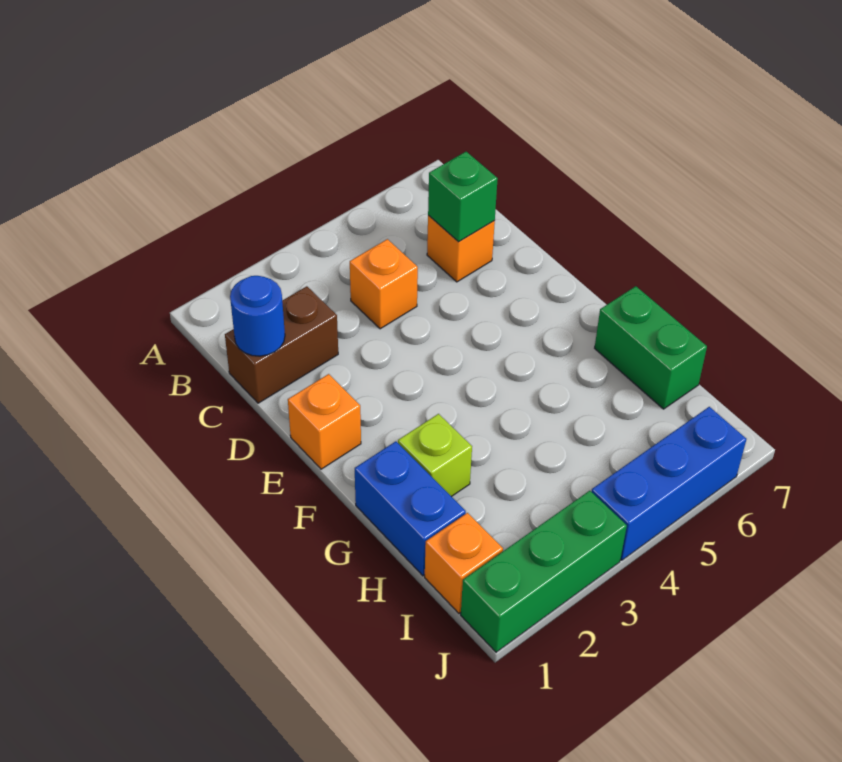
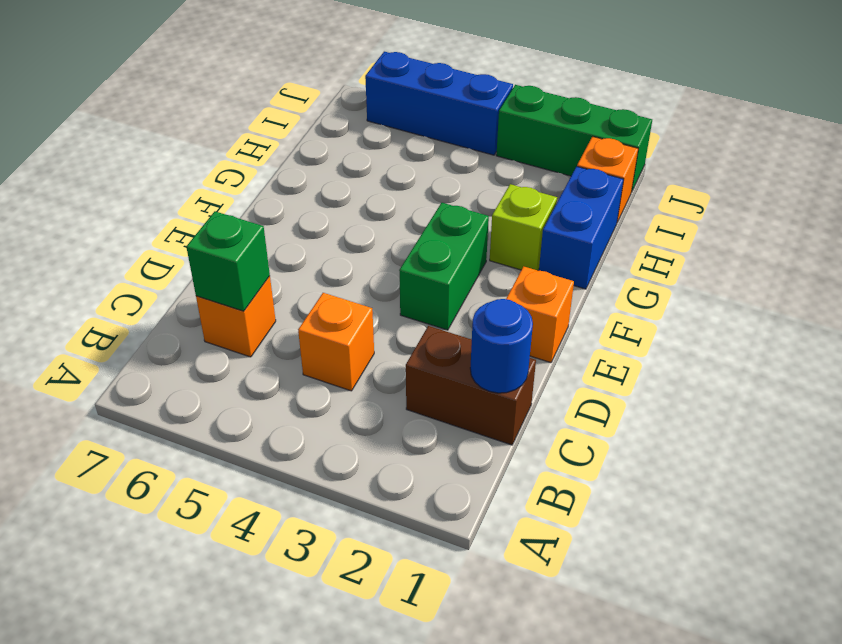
green 1x2 brick [595,286,707,409] -> green 1x2 brick moved to [399,203,489,330]

